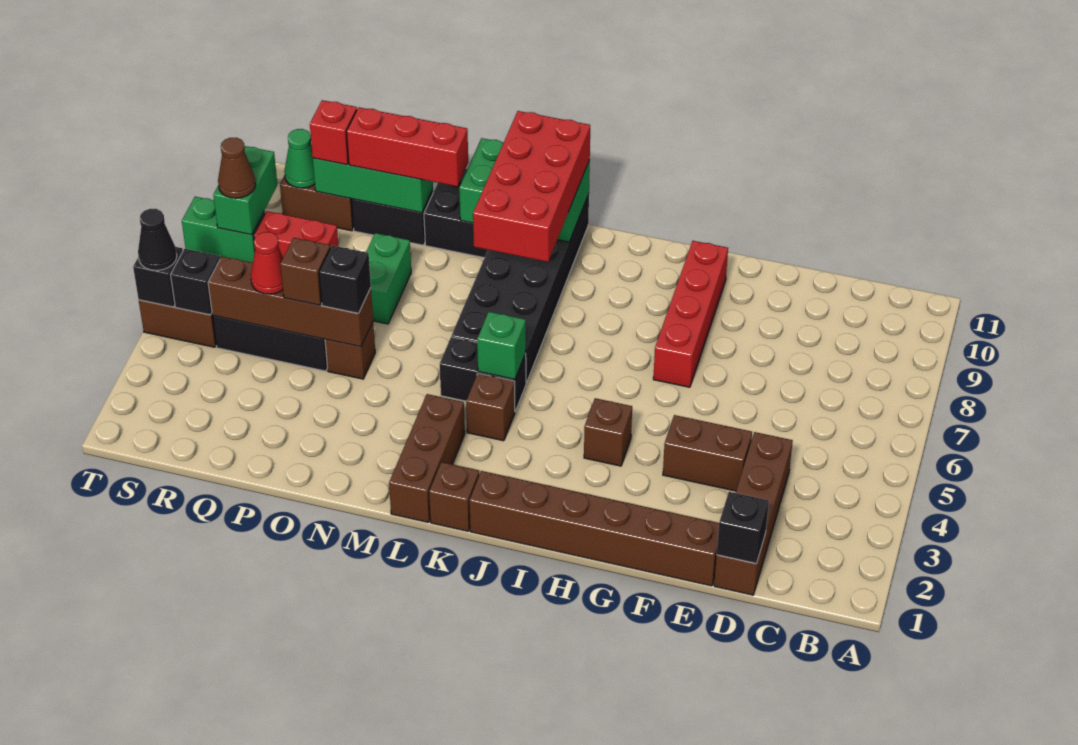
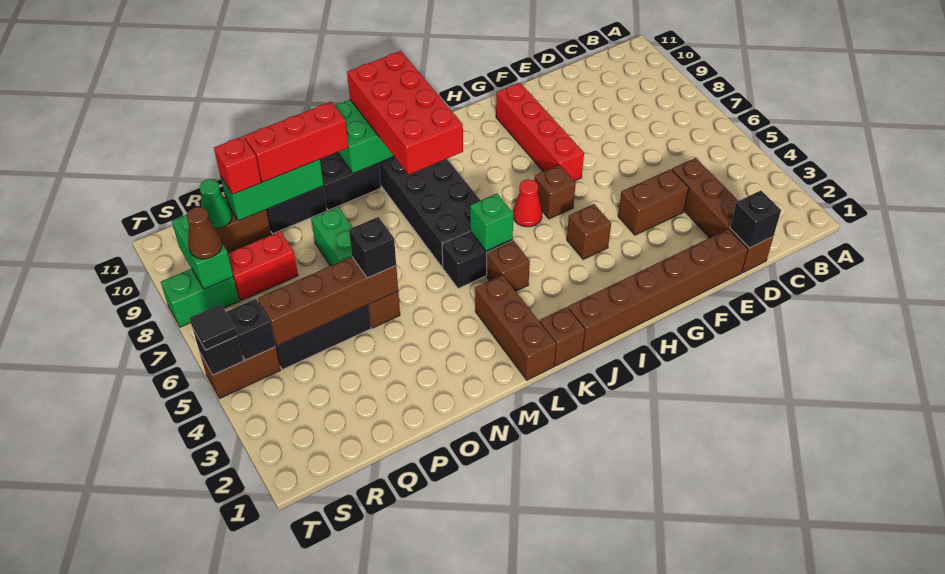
brown 1x1 brick [280,238,330,305] -> brown 1x1 brick moved to [534,165,576,219]
red 1x1 cone [251,232,283,294] -> red 1x1 cone moved to [513,179,542,227]
black 1x1 cone [138,209,177,270] -> black 1x1 tile [190,304,237,350]

